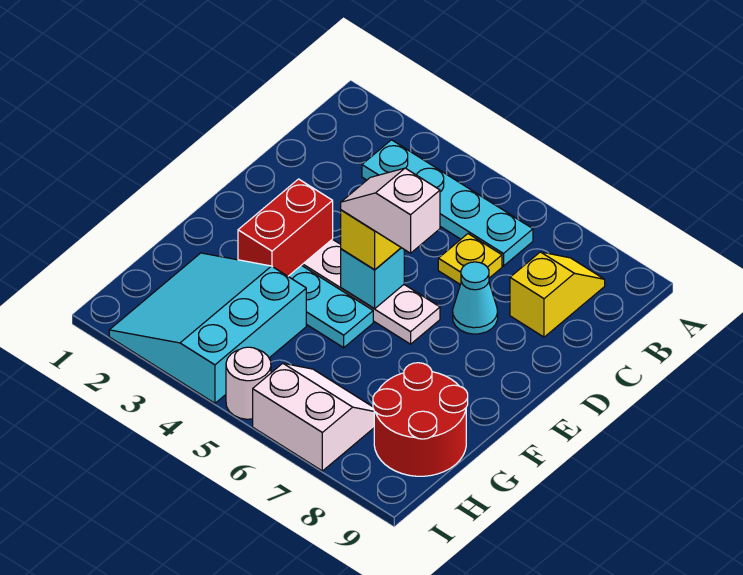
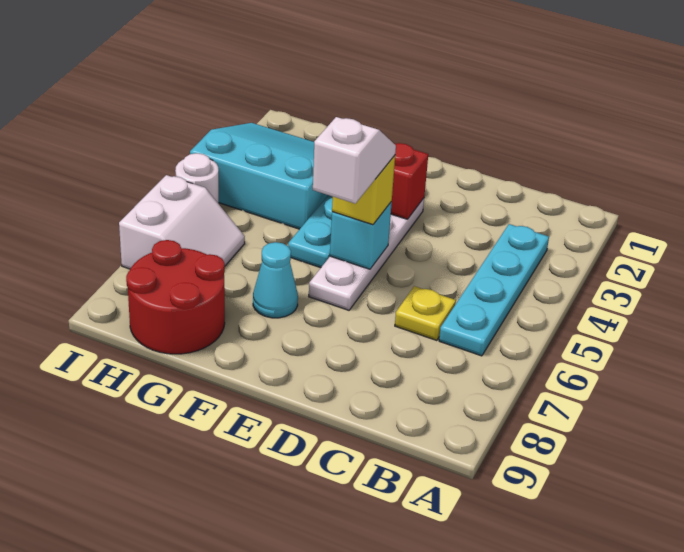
yellow 1x2 slope [510,252,605,337] -> none
cyan 1x1 cone [453,262,498,334] -> cyan 1x1 cone moved to [253,242,298,318]

